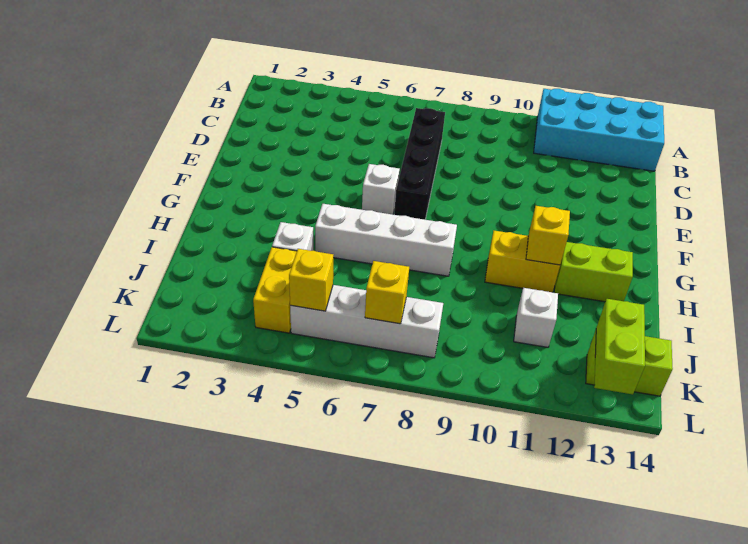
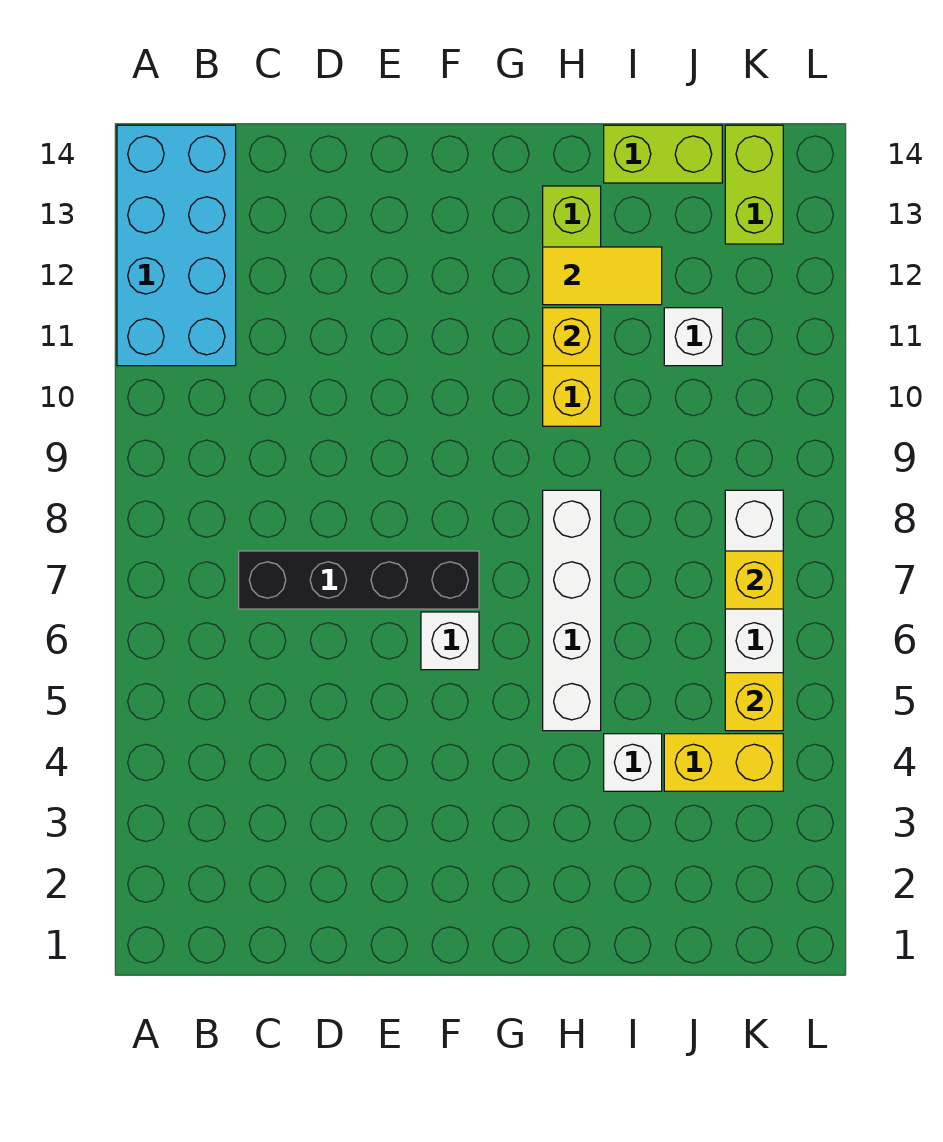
none -> yellow 1x2 tile [543,247,662,305]
lime 1x2 brick [594,299,645,394] -> lime 1x2 brick moved to [604,125,722,183]

